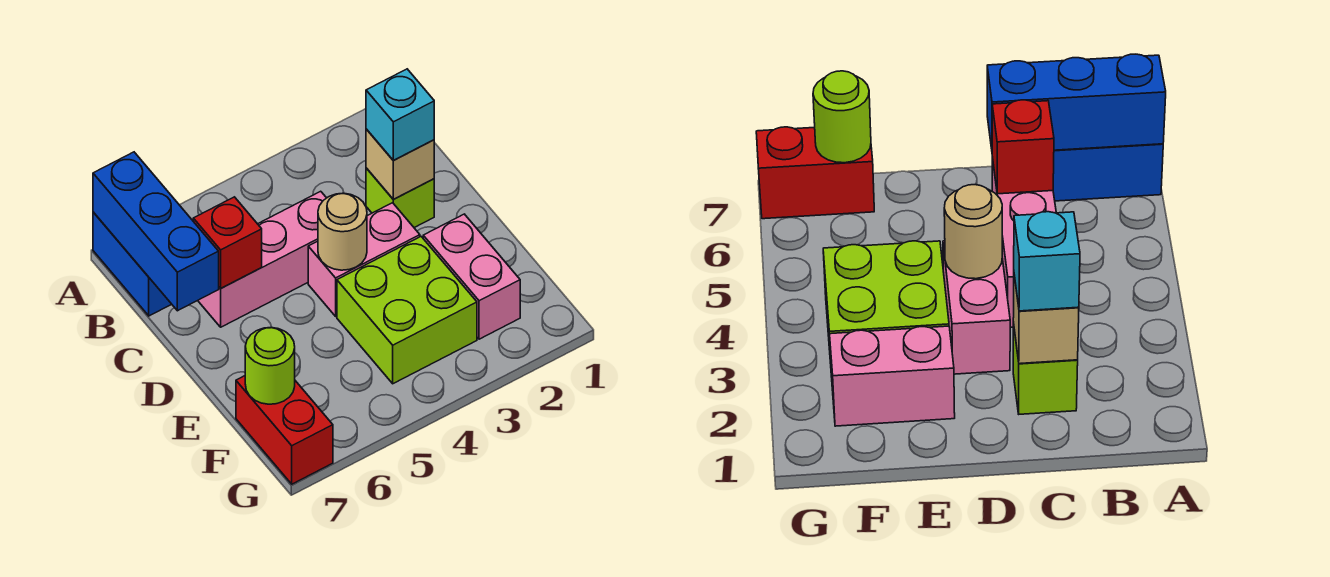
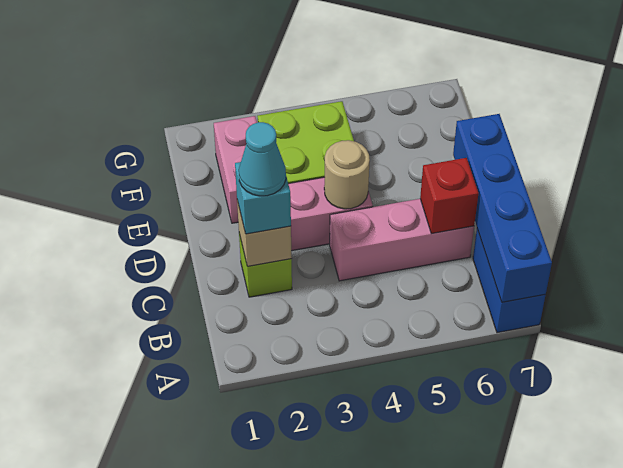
blue 1x3 brick [93,152,219,311] -> blue 1x4 brick [453,114,552,302]
none -> cyan 1x1 cone [239,122,286,196]
red 1x2 brick [236,376,333,484] -> none
lime 1x1 round brick [245,328,295,404] -> none

